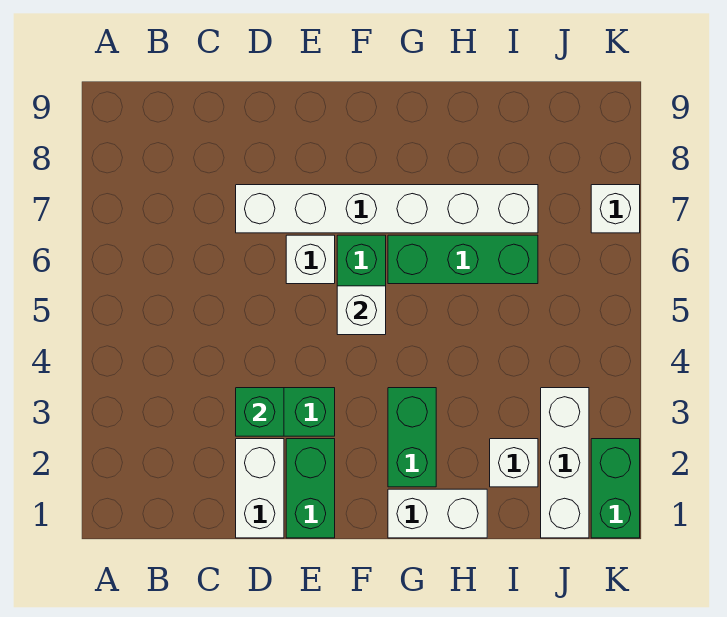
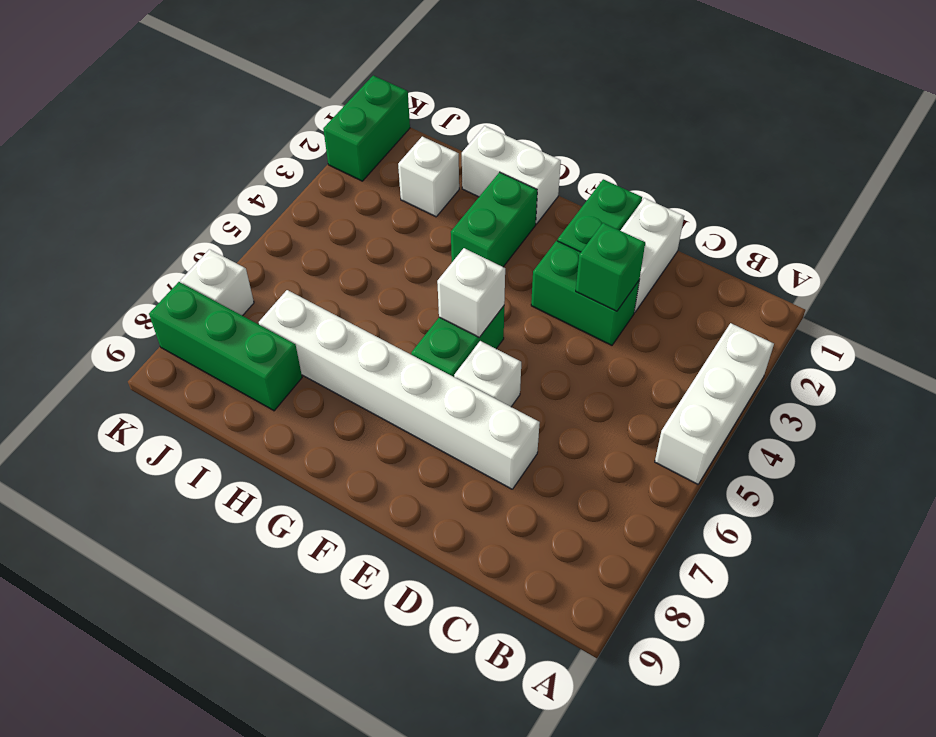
green 1x3 brick [388,235,538,284] -> green 1x3 brick moved to [149,282,302,411]
white 1x3 brick [541,388,589,538] -> white 1x3 brick moved to [655,323,774,484]

